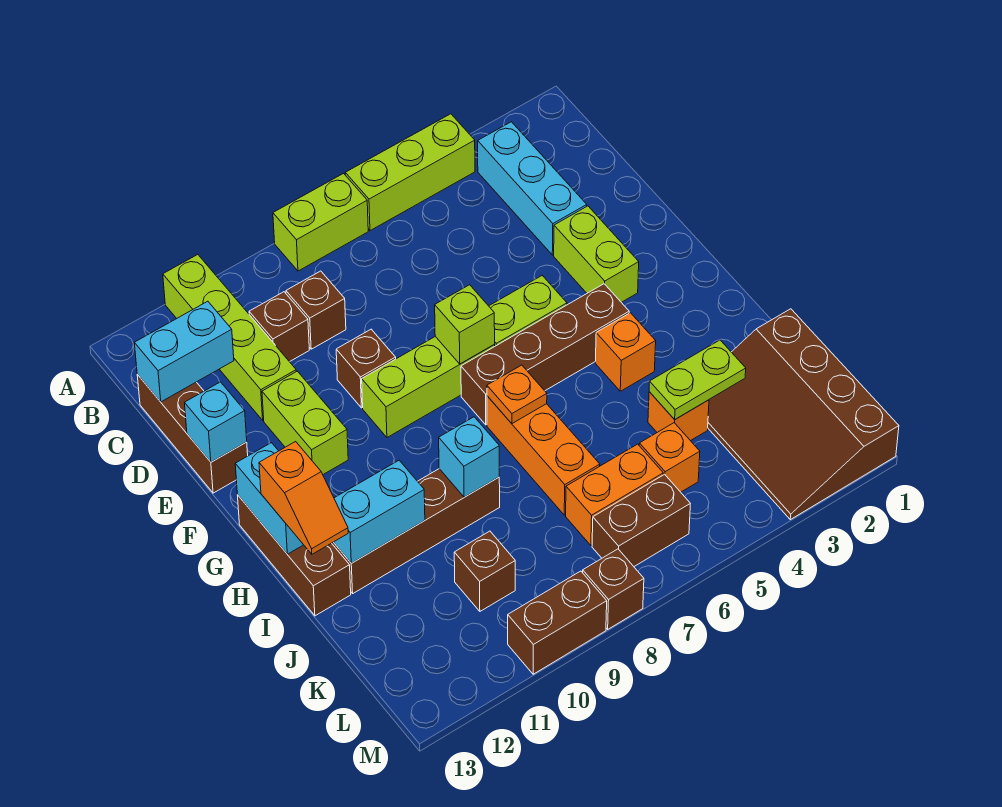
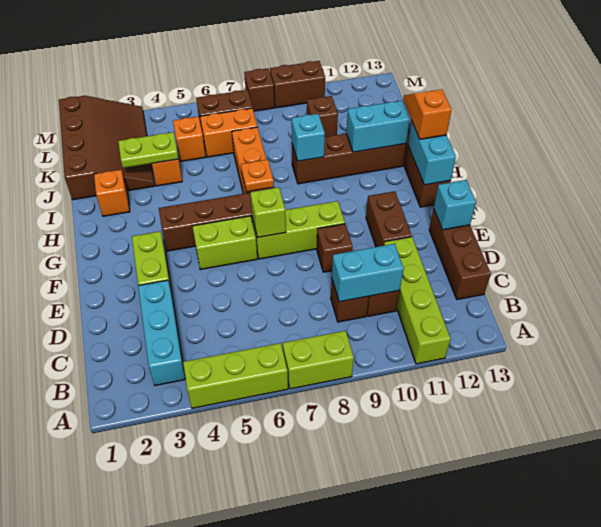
cyan 1x2 brick [134,301,234,402] -> cyan 1x2 brick moved to [332,244,404,302]
lime 1x2 brick [262,371,348,474] -> brown 1x2 brick [366,191,412,247]
orange 1x1 brick [595,313,656,391] -> orange 1x1 brick moved to [94,170,130,216]

